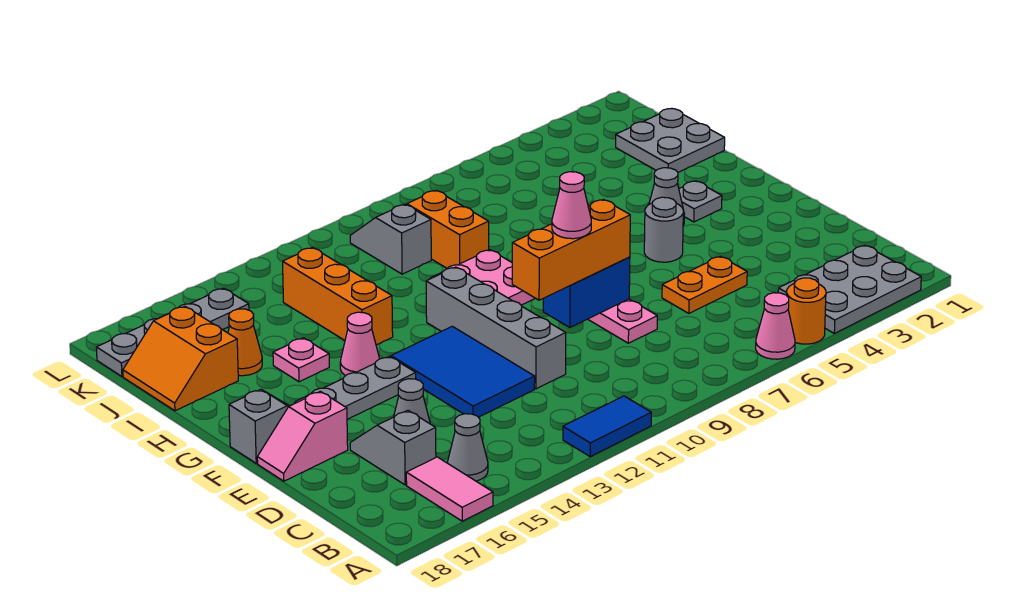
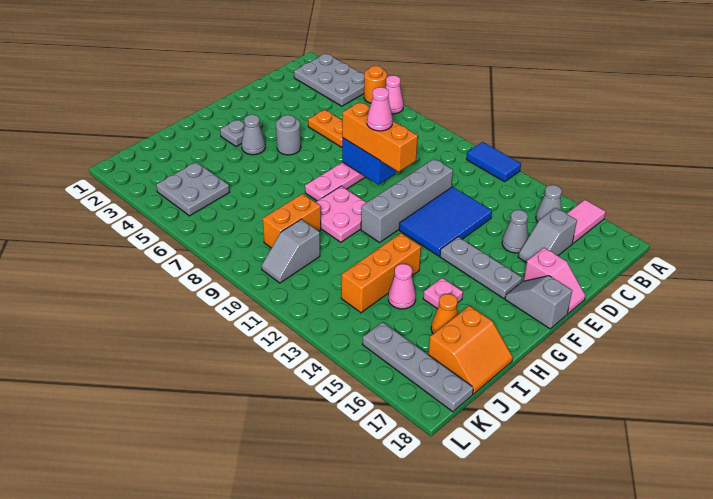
pink 1x1 cone [340,312,380,376] -> pink 1x1 cone moved to [388,264,416,309]
grey 2x2 plate [616,109,725,172] -> grey 2x2 plate moved to [156,162,229,216]

